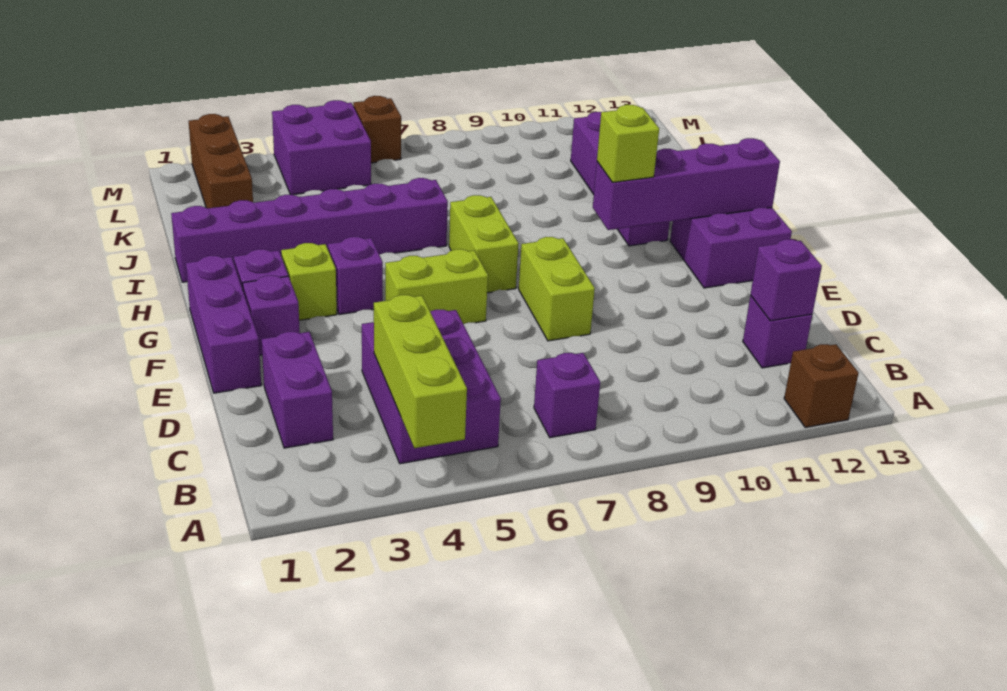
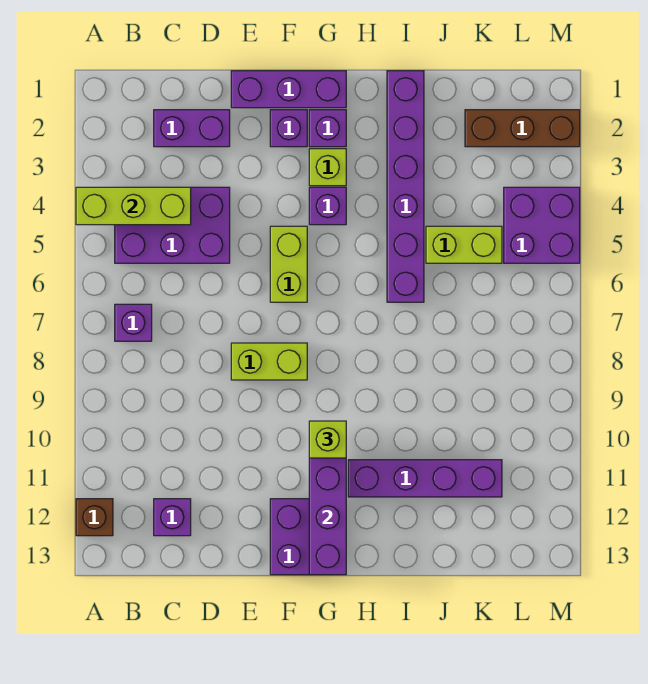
purple 1x1 brick [750,239,822,321] -> none
lime 1x2 brick [449,195,519,293] -> lime 1x2 brick moved to [426,226,502,263]
brown 1x1 brick [353,96,401,163] -> none

